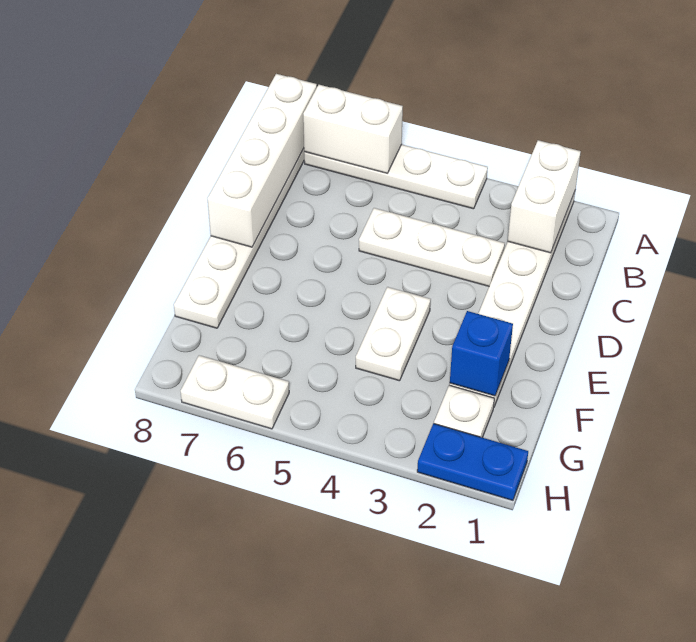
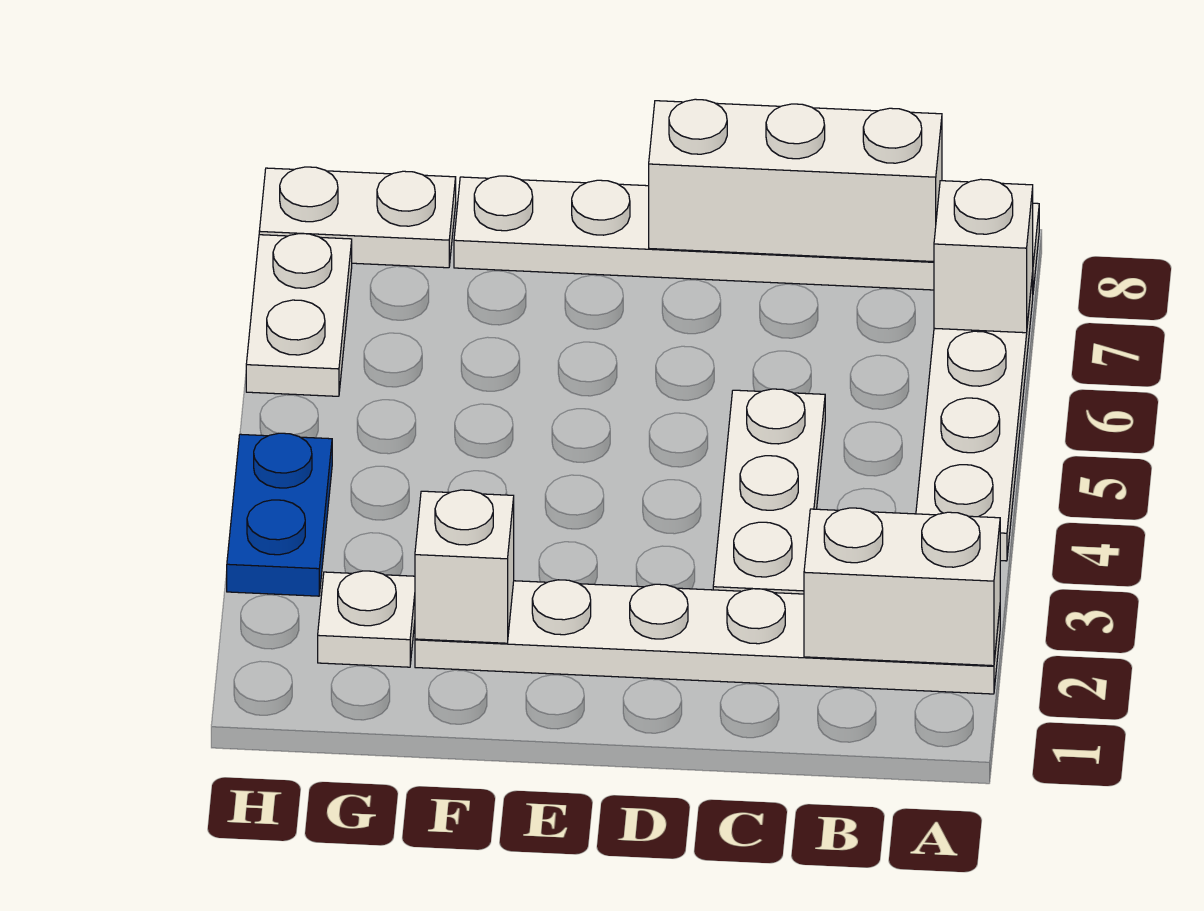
white 1x2 brick [303,85,403,173] -> white 1x1 brick [934,179,1033,333]
white 1x4 brick [207,74,317,247] -> white 1x3 brick [649,99,942,262]
white 1x2 plate [356,287,431,381] -> white 1x2 plate moved to [259,167,456,268]
blue 1x1 brick [450,311,513,396] -> white 1x1 brick [415,490,514,643]
blue 1x2 plate [417,424,528,500] -> blue 1x2 plate moved to [227,433,332,596]

